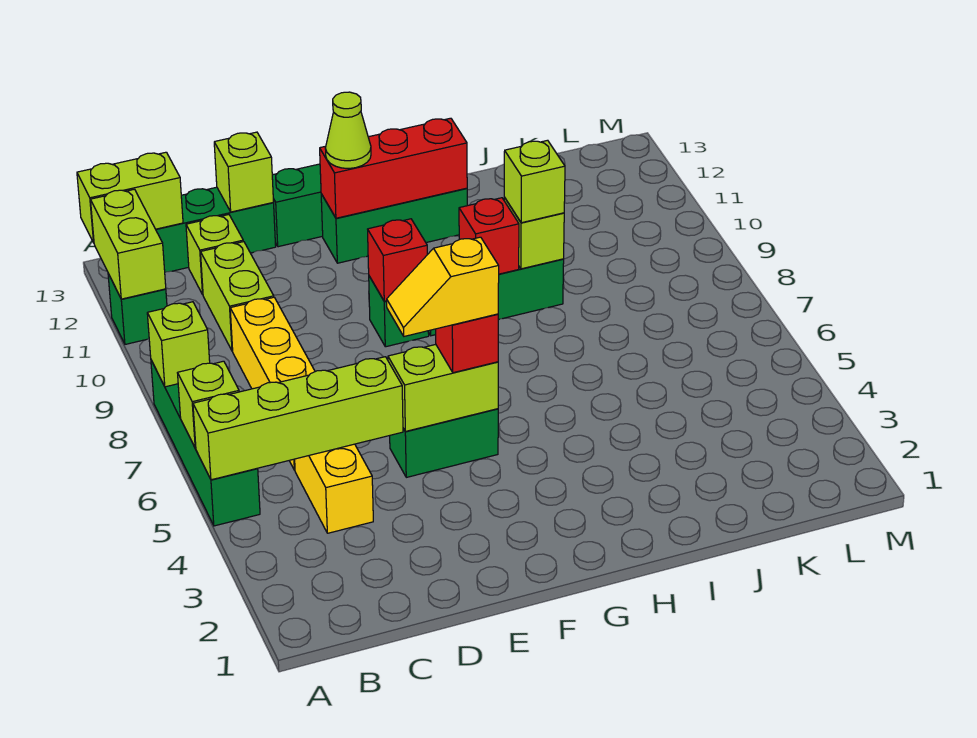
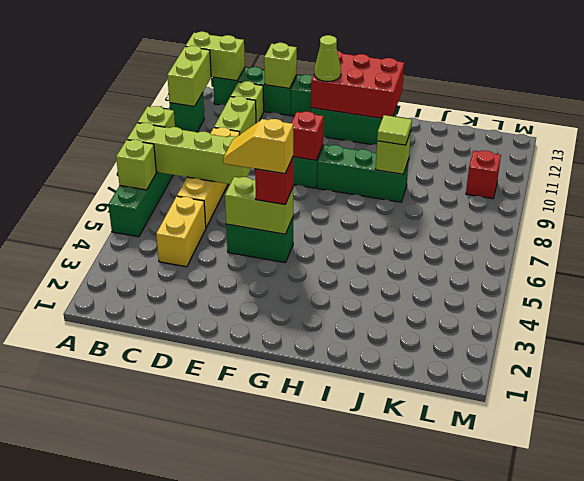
lime 1x4 brick [193,357,403,480] -> lime 1x4 brick moved to [127,123,251,184]
red 1x3 brick [320,118,467,218] -> red 2x3 brick [311,51,404,118]
red 1x1 brick [459,198,519,274] -> red 1x1 brick moved to [466,151,501,199]
lime 1x1 brick [504,140,565,223] -> lime 1x1 tile [377,115,412,145]

